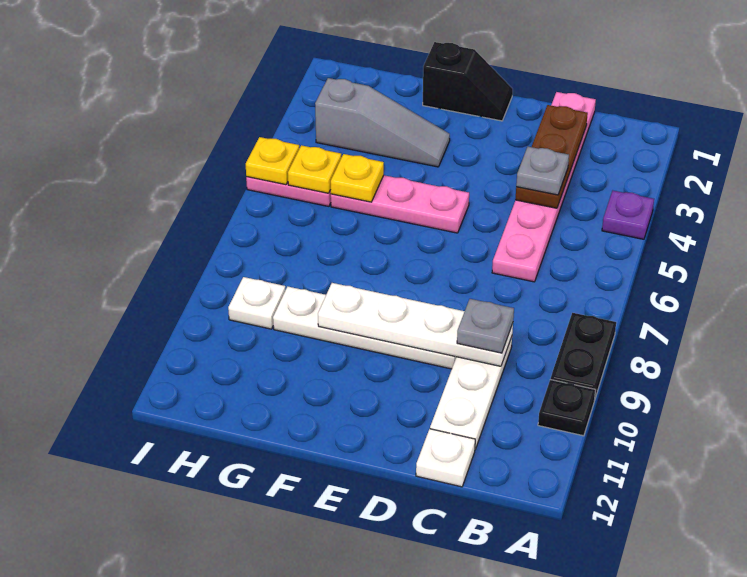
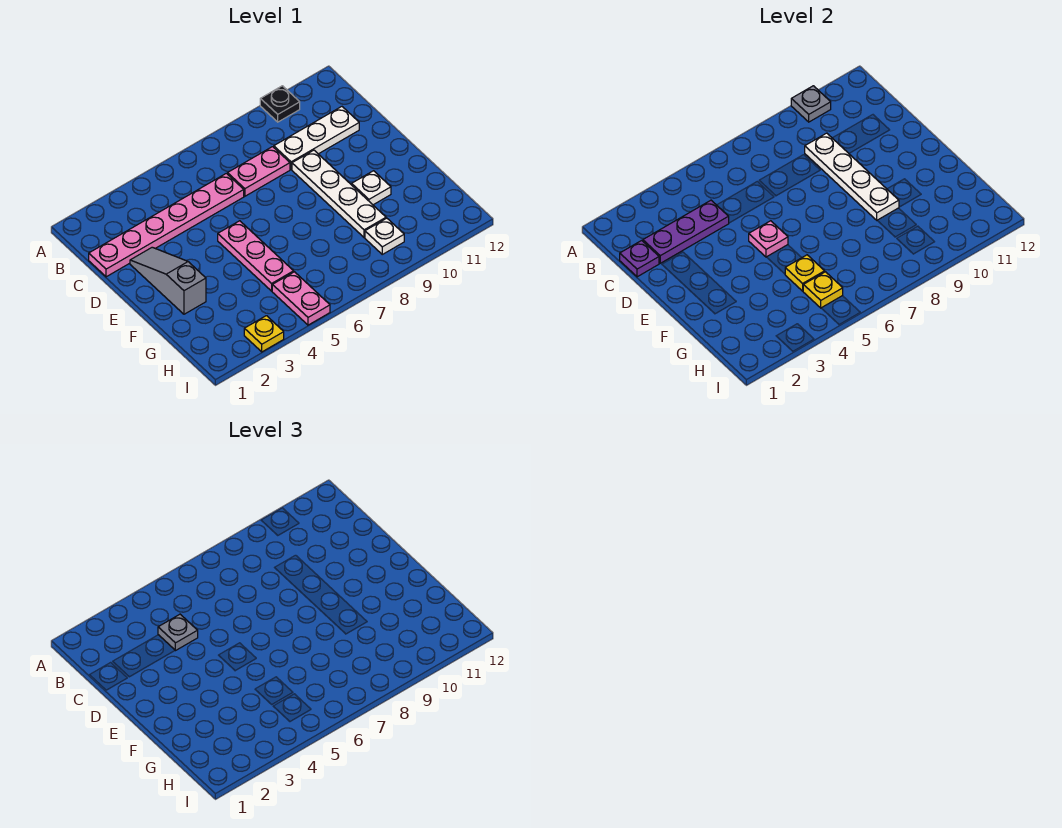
purple 1x1 plate [602,191,654,239] -> purple 1x1 plate moved to [620,240,659,277]
black 1x2 plate [551,313,616,398] -> none
brown 1x3 plate [515,105,588,208] -> purple 1x3 plate [643,200,729,263]
none -> pink 1x2 plate [228,147,290,196]
grey 1x1 plate [457,299,514,353] -> grey 1x1 plate moved to [791,86,831,122]
white 1x1 plate [416,429,475,487] -> white 1x1 plate moved to [352,171,391,205]
black 1x2 slope [423,42,513,121] -> none
none -> pink 1x1 plate [749,221,788,257]
grey 1x3 slope [315,78,450,167] -> grey 1x3 slope moved to [130,247,206,314]
yellow 1x1 plate [246,137,299,185] -> yellow 1x1 plate moved to [244,316,284,352]

